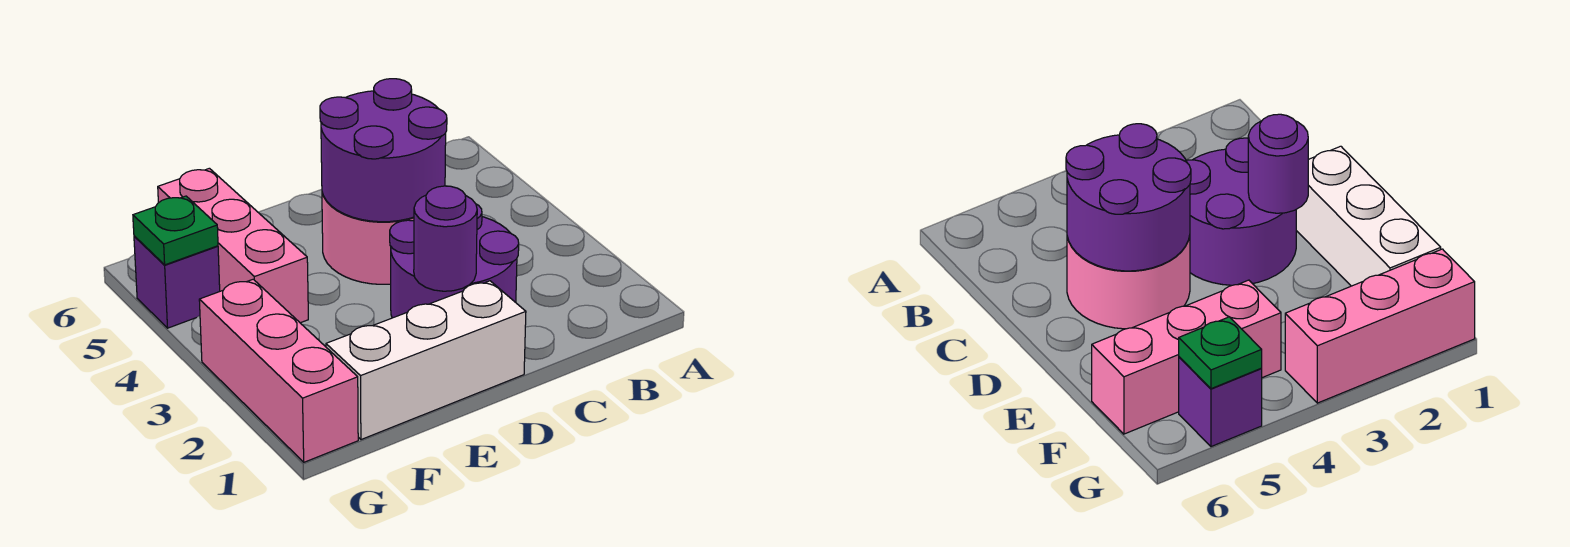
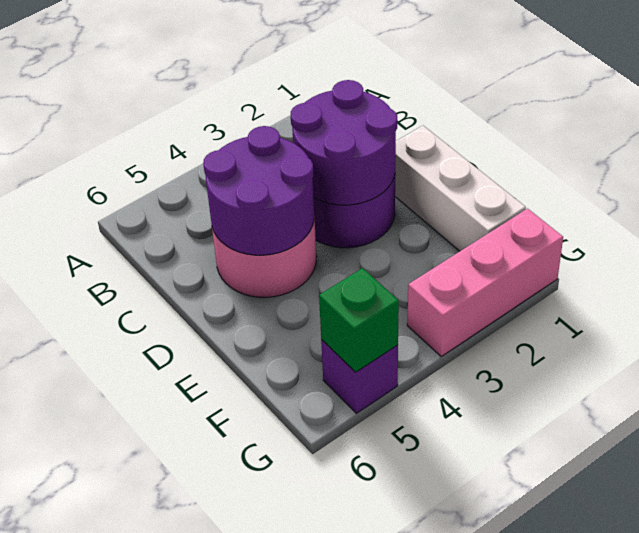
purple 1x1 round brick [414,186,477,291] -> purple 2x2 round brick [291,80,397,205]
pink 1x3 brick [158,168,308,323] -> none
green 1x1 plate [133,196,218,265] -> green 1x1 brick [319,268,399,372]

